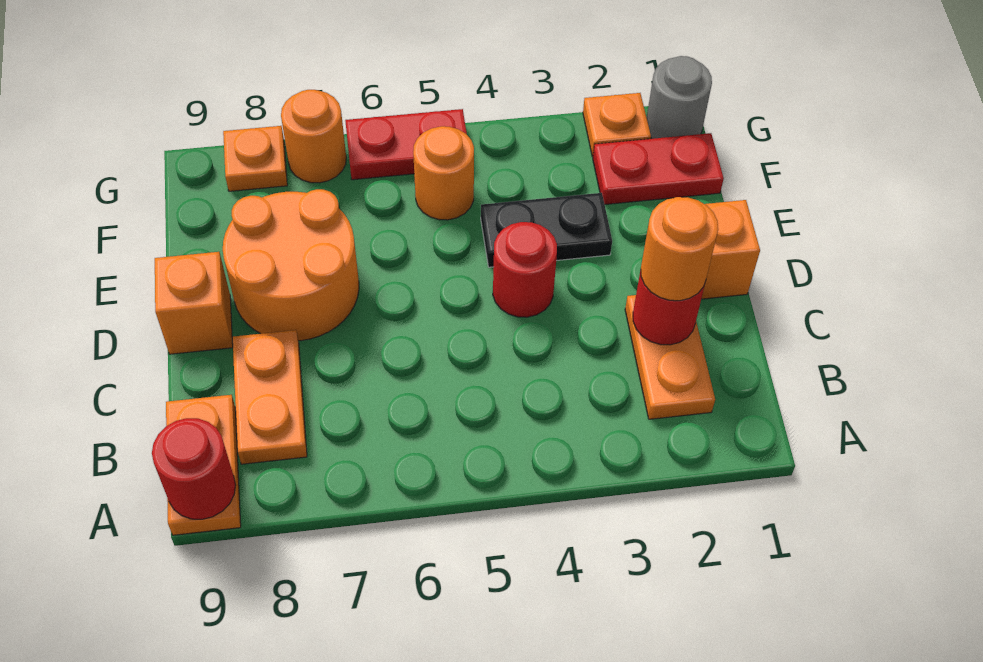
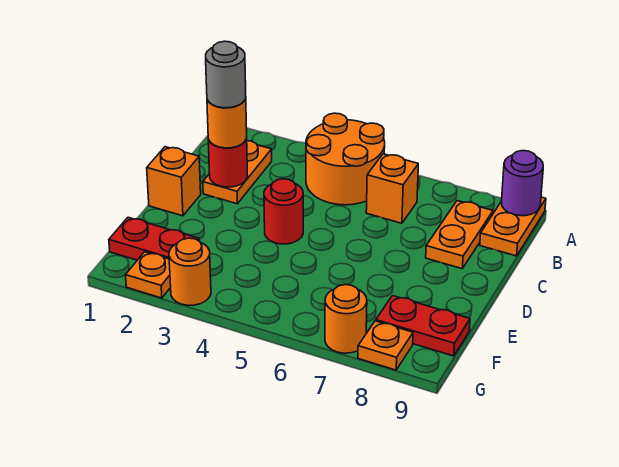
red 1x1 round brick [152,418,236,519] -> purple 1x1 round brick [502,151,543,216]
orange 2x2 round brick [223,189,359,341] -> orange 2x2 round brick moved to [306,113,385,205]
orange 1x1 brick [155,252,233,354] -> orange 1x1 brick moved to [366,154,418,223]
black 1x2 plate [481,193,612,267] -> none
orange 1x1 round brick [413,126,474,220] -> orange 1x1 round brick moved to [169,238,211,305]
grey 1x1 round brick [647,56,712,139] -> grey 1x1 round brick moved to [206,41,246,108]
red 1x2 plate [345,109,467,180] -> red 1x2 plate moved to [376,296,470,356]

